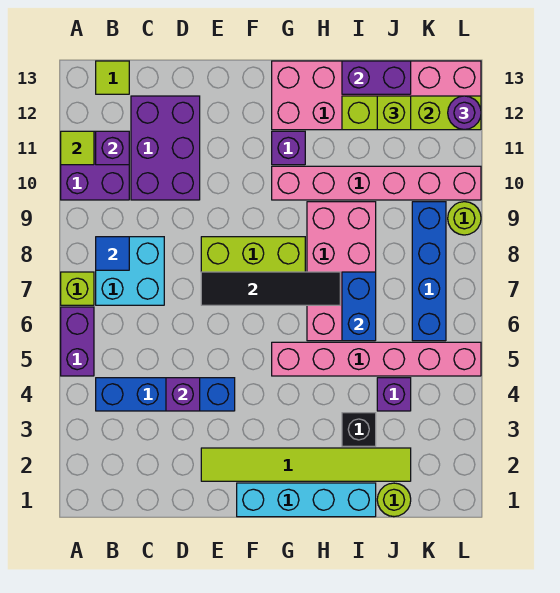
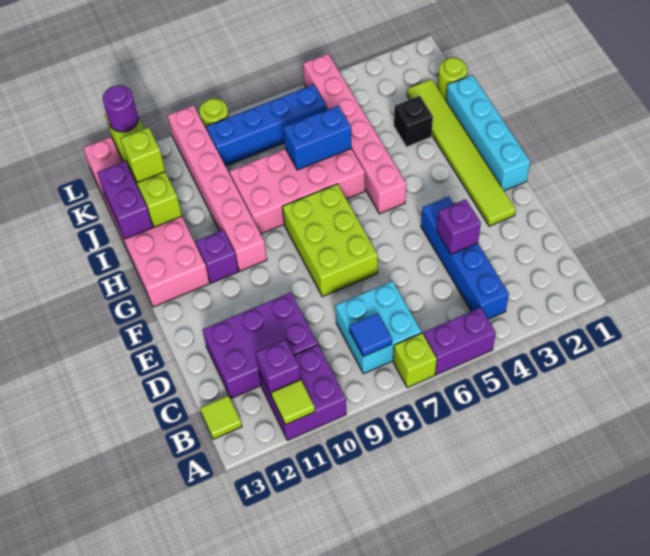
black 1x4 tile [201,272,340,305] -> none
purple 1x1 brick [377,378,411,411] -> none

